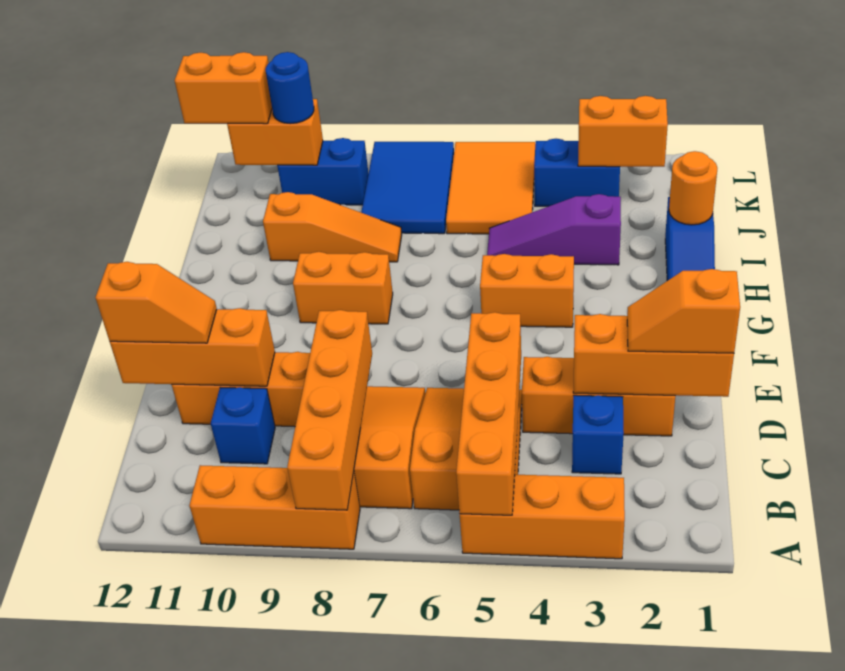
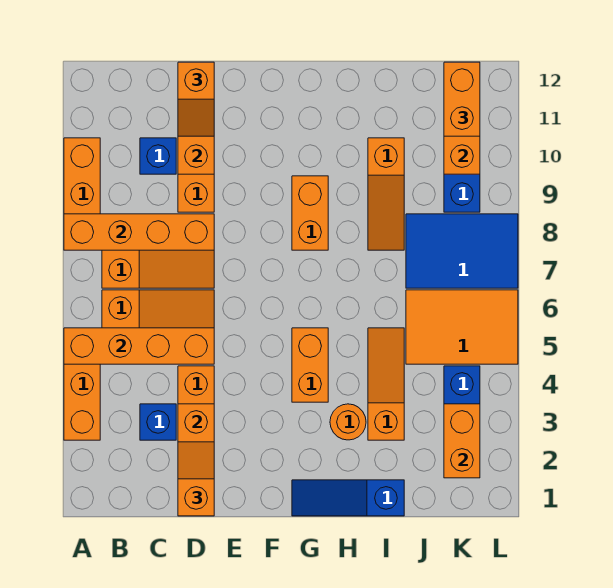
orange 1x1 round brick [669,151,717,225] -> orange 1x1 round brick moved to [330,404,366,440]
purple 1x3 slope [487,194,621,265] -> orange 1x3 slope [368,328,404,440]
blue 1x1 round brick [266,52,314,124] -> none

